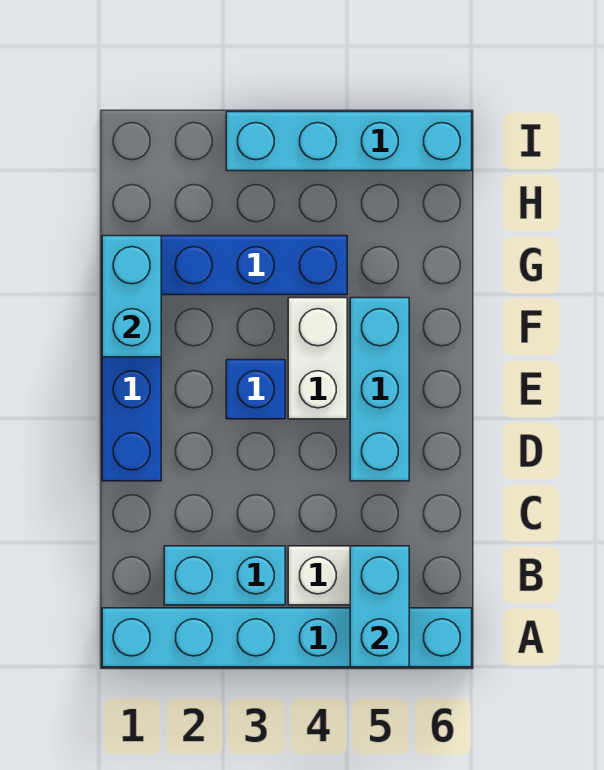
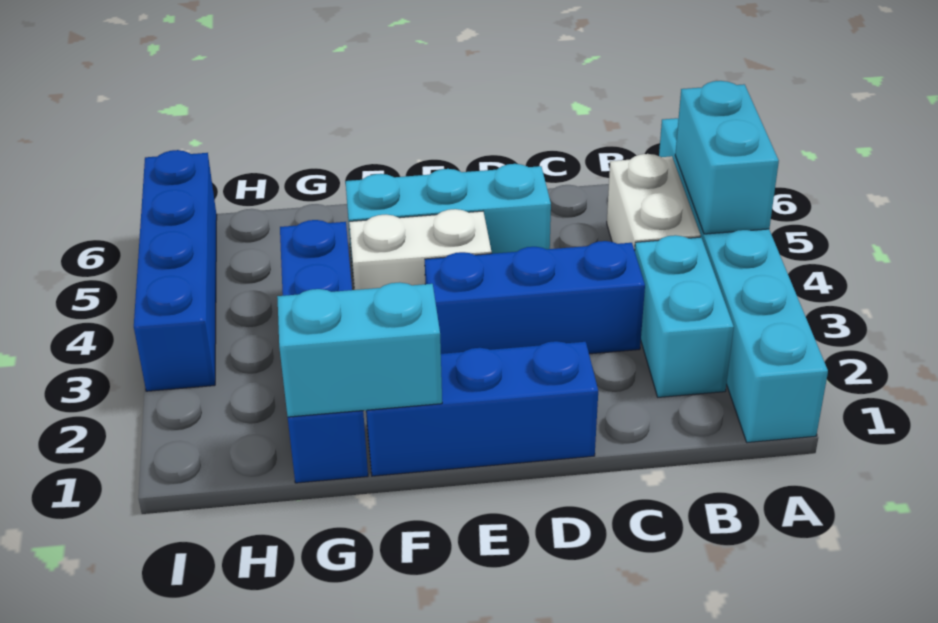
cyan 1x2 brick [350,546,409,667] -> cyan 1x2 brick turned to [675,81,779,234]
blue 1x1 brick [226,360,285,419] -> blue 1x3 brick [425,241,645,354]
cyan 1x4 brick [226,112,472,171] -> blue 1x4 brick [134,150,217,391]

